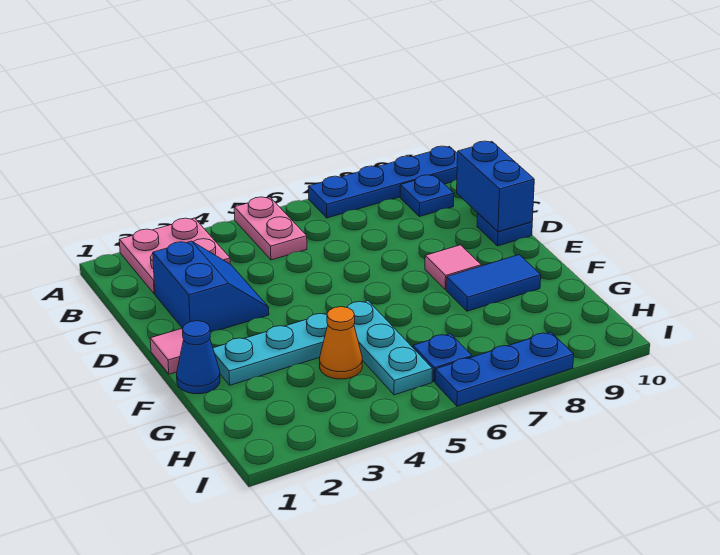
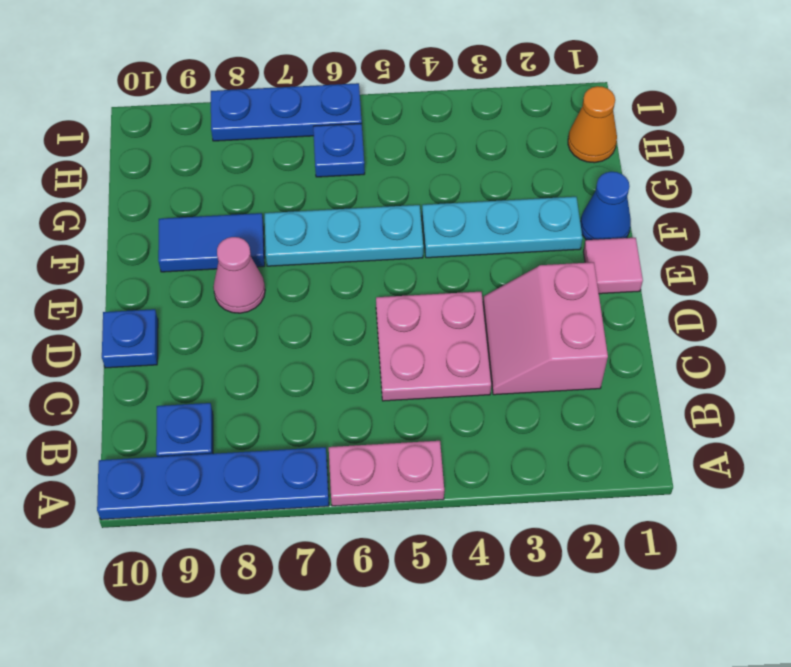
pink 2x2 plate [119,218,230,294] -> pink 2x2 plate moved to [376,292,491,401]
pink 1x2 plate [234,197,307,260] -> pink 1x2 plate turned to [329,441,444,506]
blue 2x2 slope [153,241,269,333] -> pink 2x2 slope [483,262,608,395]
blue 1x2 brick [457,141,534,232] -> none
pink 1x1 tile [425,245,481,289] -> pink 1x1 cone [213,237,265,313]
cyan 1x3 plate [347,301,432,395] -> cyan 1x3 plate turned to [265,205,423,266]
orange 1x1 cone [320,307,362,379] -> orange 1x1 cone moved to [568,86,617,163]

